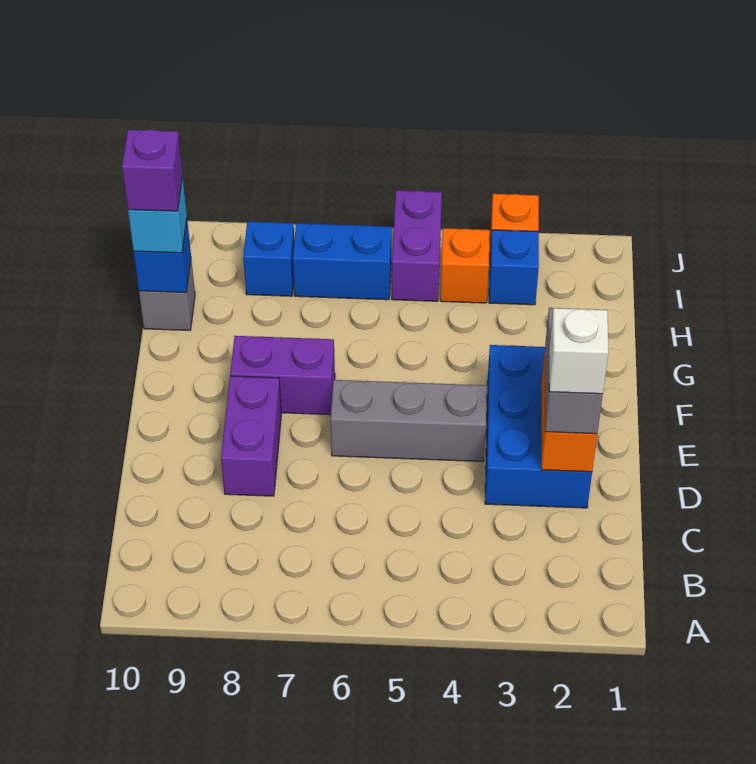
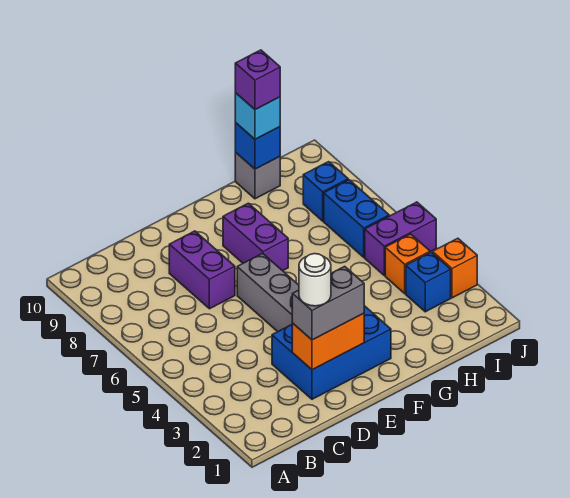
white 1x1 brick [549,308,609,394] -> white 1x1 round brick [299,254,331,306]
purple 1x2 brick [221,376,281,496] -> purple 1x2 brick turned to [169,231,235,309]

